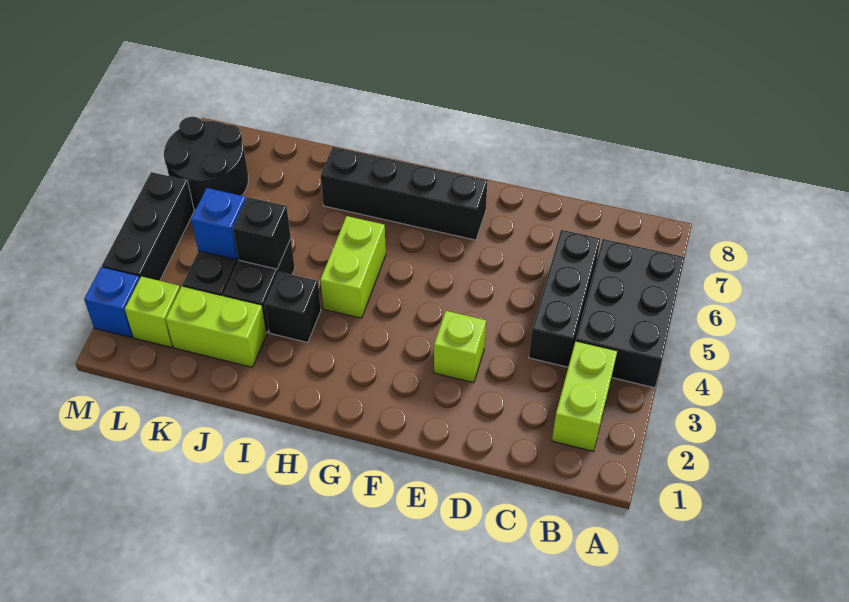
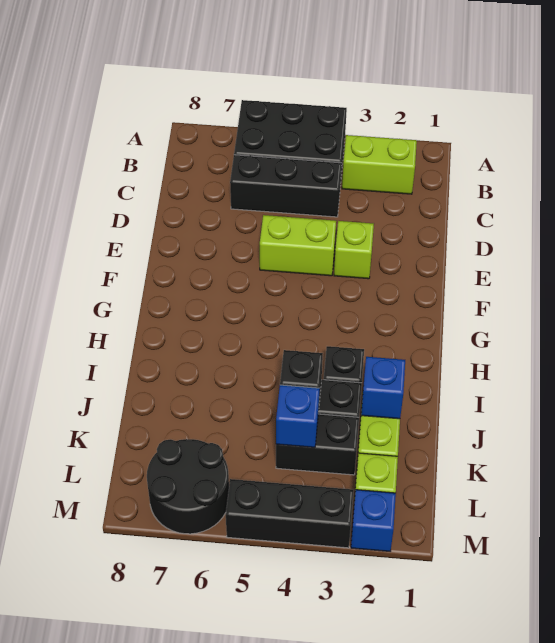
black 1x4 brick [321,147,487,240] -> none
lime 1x2 brick [320,216,386,318] -> lime 1x2 brick moved to [260,215,336,276]
none -> blue 1x1 brick [361,357,405,419]

